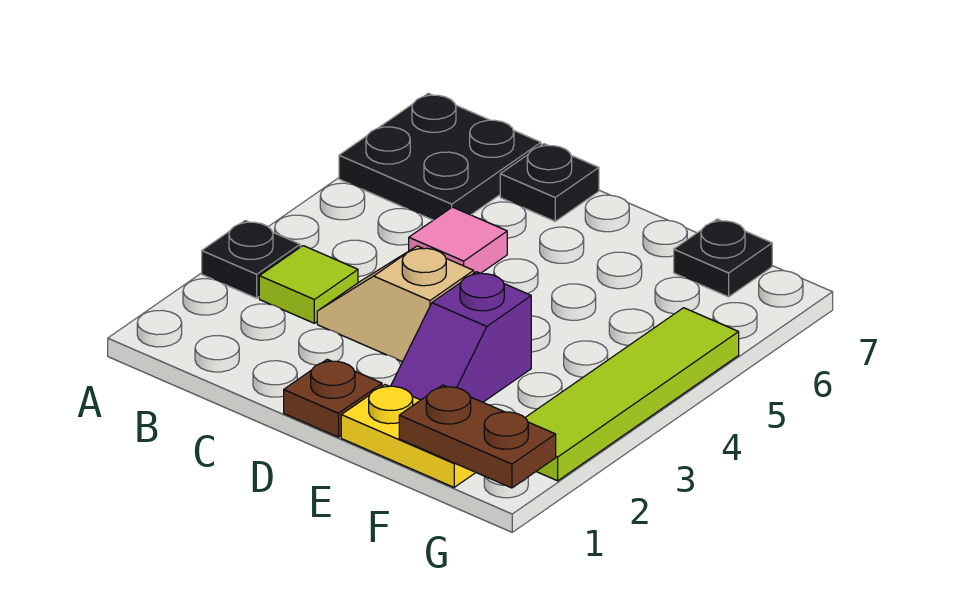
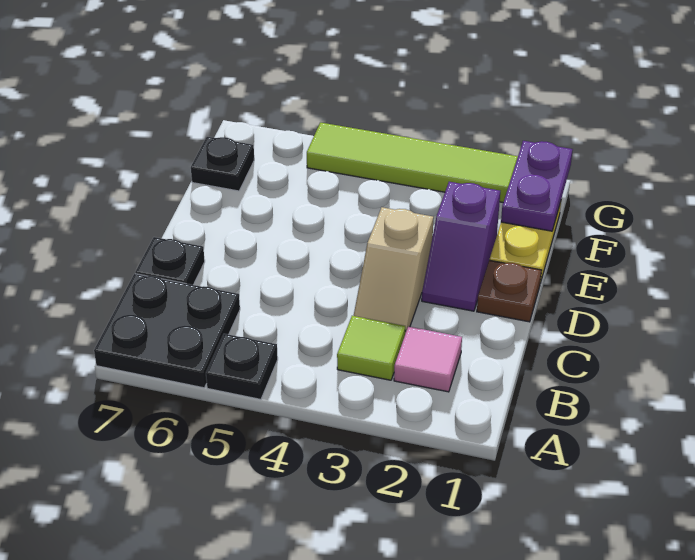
black 1x1 plate [202,220,300,298] -> black 1x1 plate moved to [206,334,278,399]
pink 1x1 tile [409,207,507,273] -> pink 1x1 tile moved to [394,327,462,392]
purple 1x2 slope [391,272,531,402] -> purple 1x2 slope turned to [422,182,500,311]
brown 1x2 plate [399,385,556,488] -> purple 1x2 plate [501,141,573,231]

